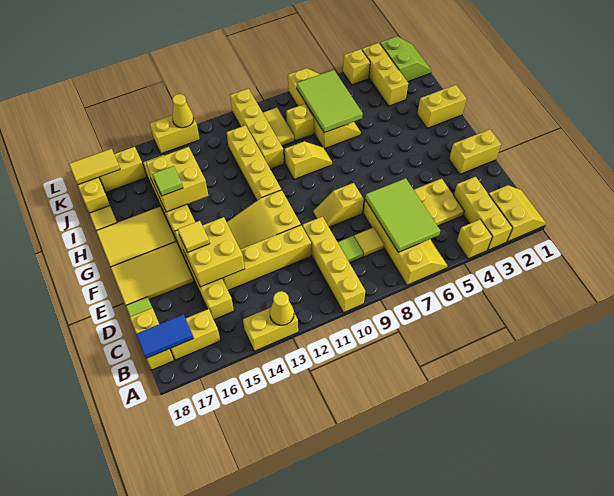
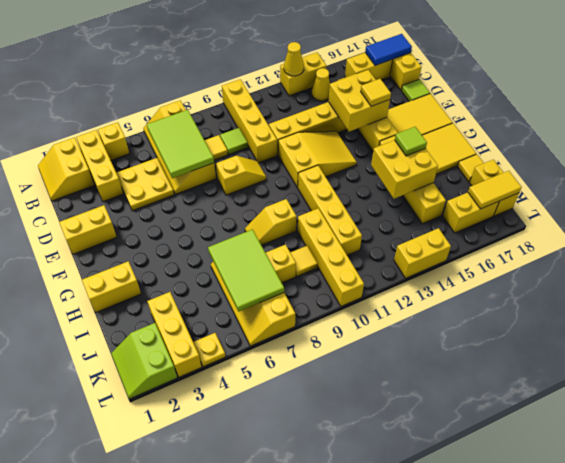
yellow 1x2 tile [263,108,294,146] -> yellow 1x1 tile [290,246,318,276]
yellow 1x1 brick [343,49,370,85] -> yellow 1x1 plate [193,333,225,367]
yellow 1x1 cone [172,94,194,128] -> yellow 1x1 cone moved to [312,68,330,101]

